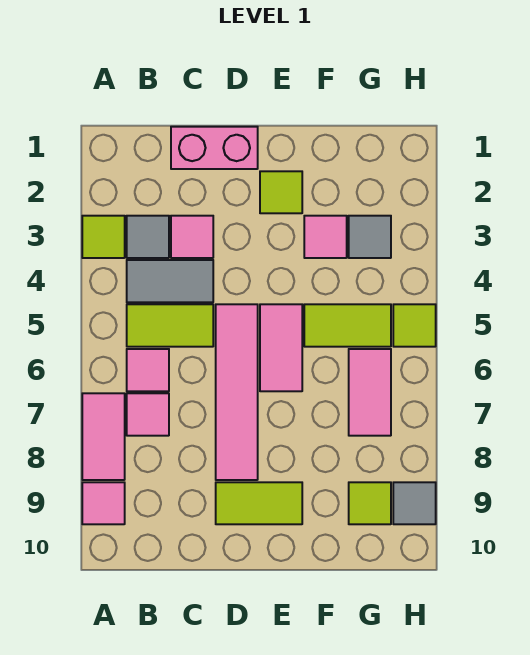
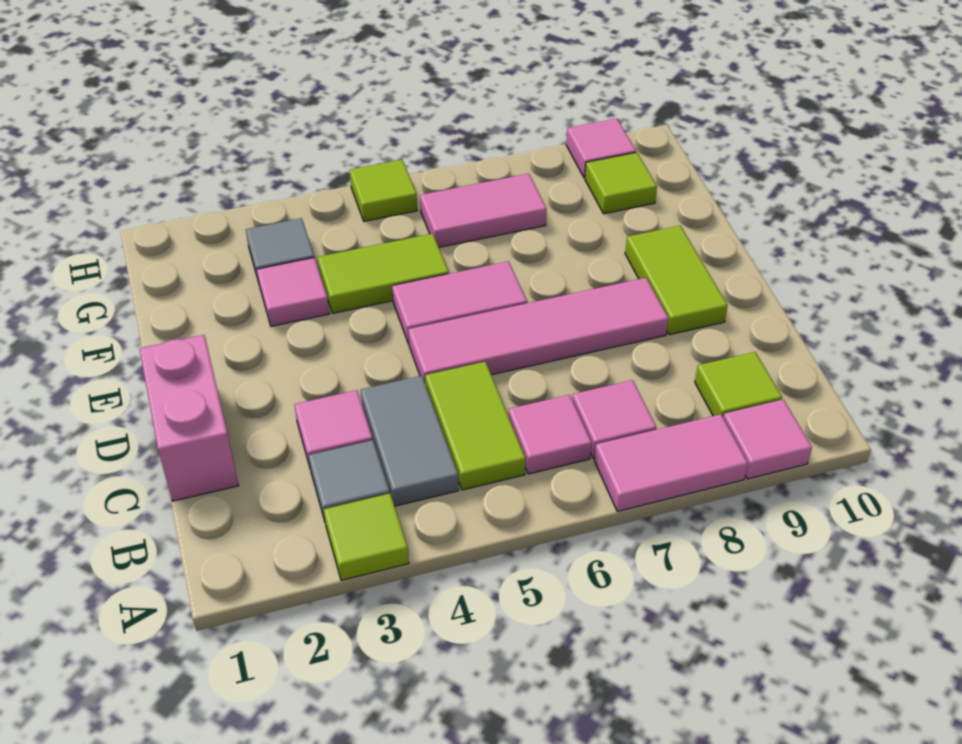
lime 1x1 tile [260,171,302,213] -> lime 1x1 tile moved to [695,352,782,417]
lime 1x2 tile [304,304,391,347] -> lime 1x2 tile turned to [318,234,449,313]
grey 1x1 tile [393,482,436,524] -> pink 1x1 tile [566,119,636,178]

